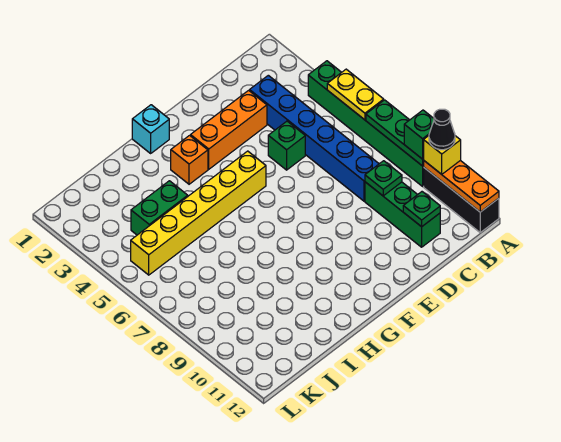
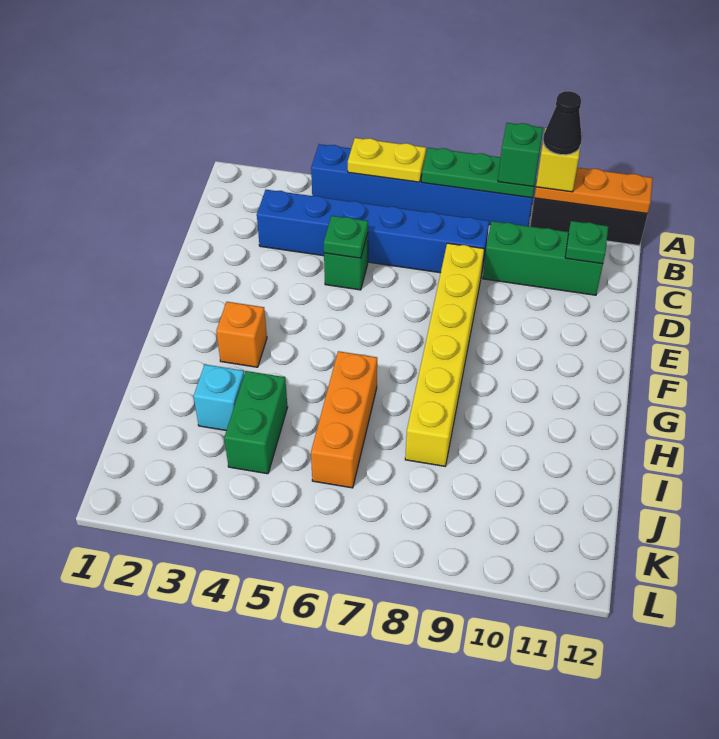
green 1x6 brick [308,61,424,186] -> blue 1x6 brick [311,144,535,226]
green 1x1 plate [365,161,402,196] -> green 1x1 plate moved to [324,216,368,258]
orange 1x3 brick [191,90,267,169] -> orange 1x3 brick moved to [311,351,377,488]
yellow 1x6 brick [131,151,266,275] -> yellow 1x6 brick moved to [405,243,484,466]
cyan 1x1 brick [132,105,169,153] -> cyan 1x1 brick moved to [194,364,244,431]

